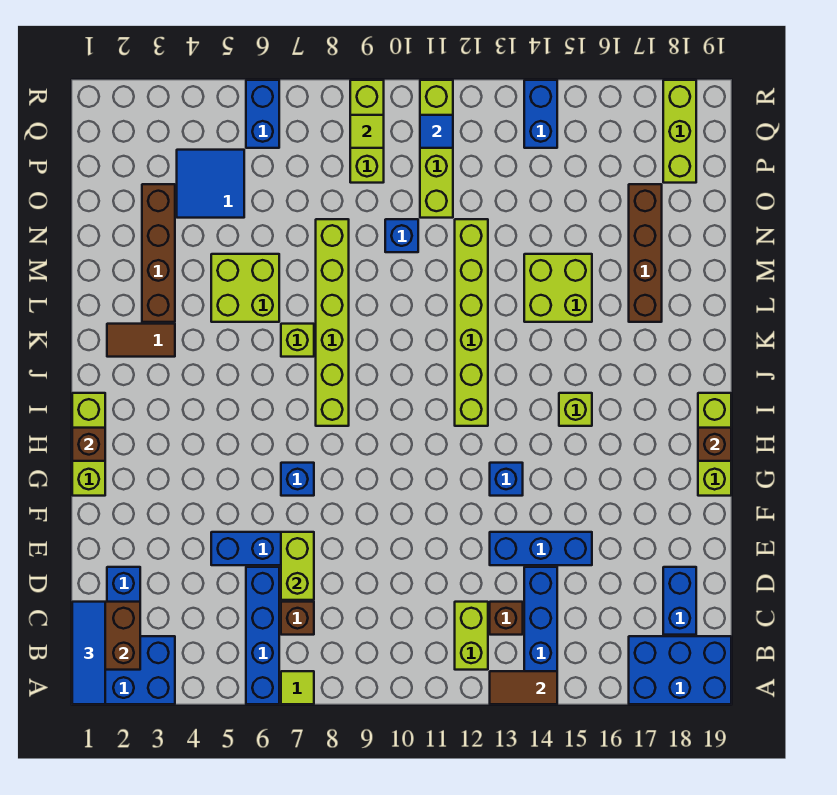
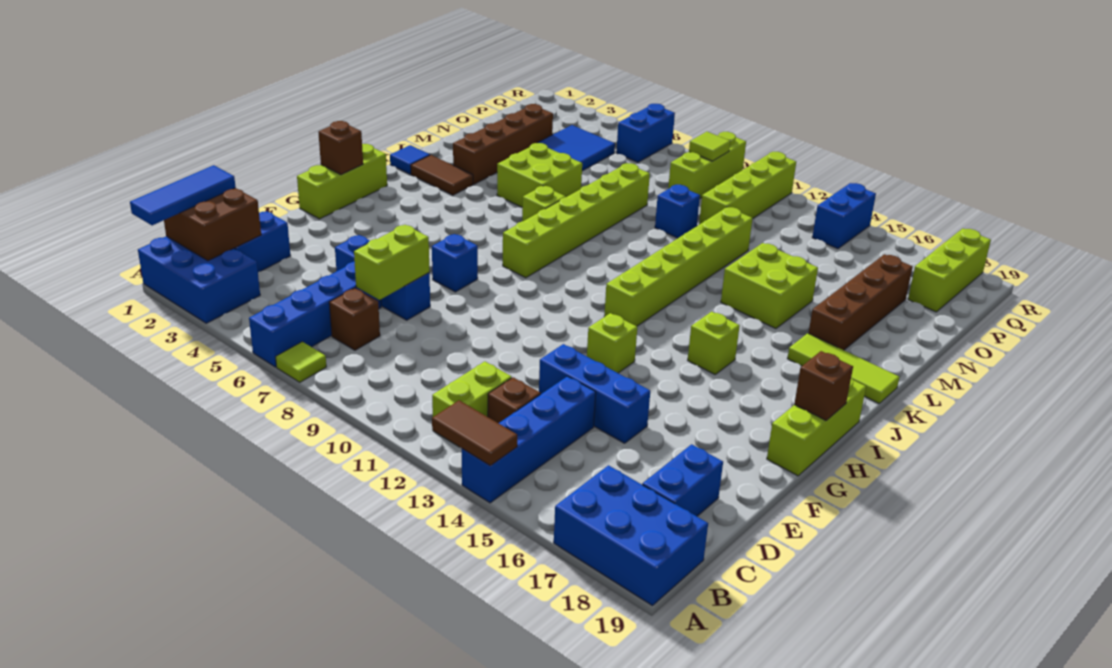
blue 1x1 brick [490,463,523,496] -> lime 1x1 brick [587,313,637,373]
none -> lime 1x3 tile [787,333,899,403]
blue 1x1 tile [420,115,453,148] -> blue 1x1 tile moved to [390,145,430,174]

